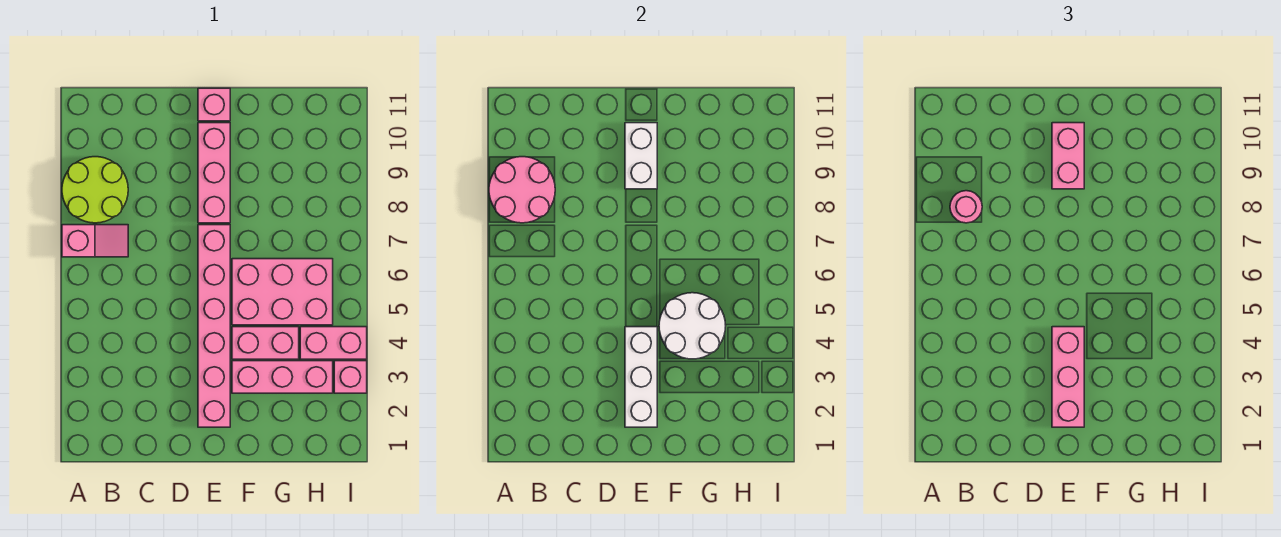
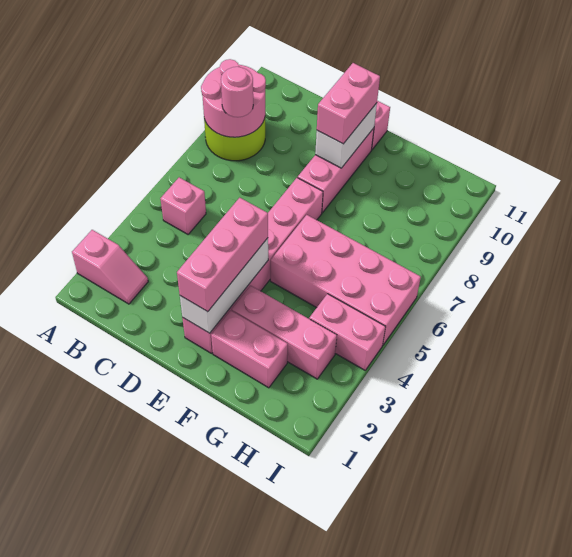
pink 1x2 slope [62,225,128,257] -> pink 1x2 slope moved to [72,230,148,304]
pink 1x2 brick [232,327,299,359] -> pink 1x2 brick moved to [211,310,288,388]
white 2x2 round brick [659,293,726,359] -> none
pink 2x3 brick [232,259,333,325] -> pink 2x4 brick [270,215,421,345]
pink 1x1 brick [334,361,367,393] -> pink 1x1 brick moved to [160,177,206,234]

